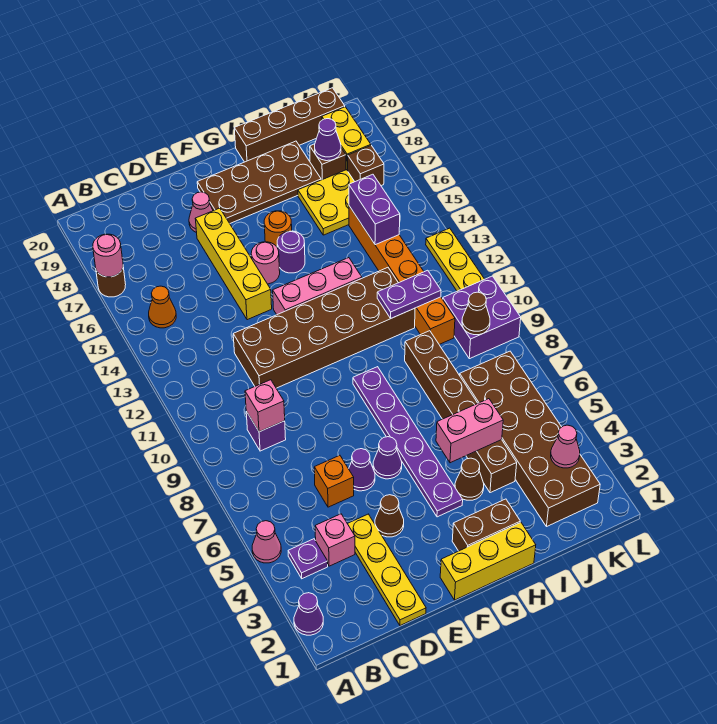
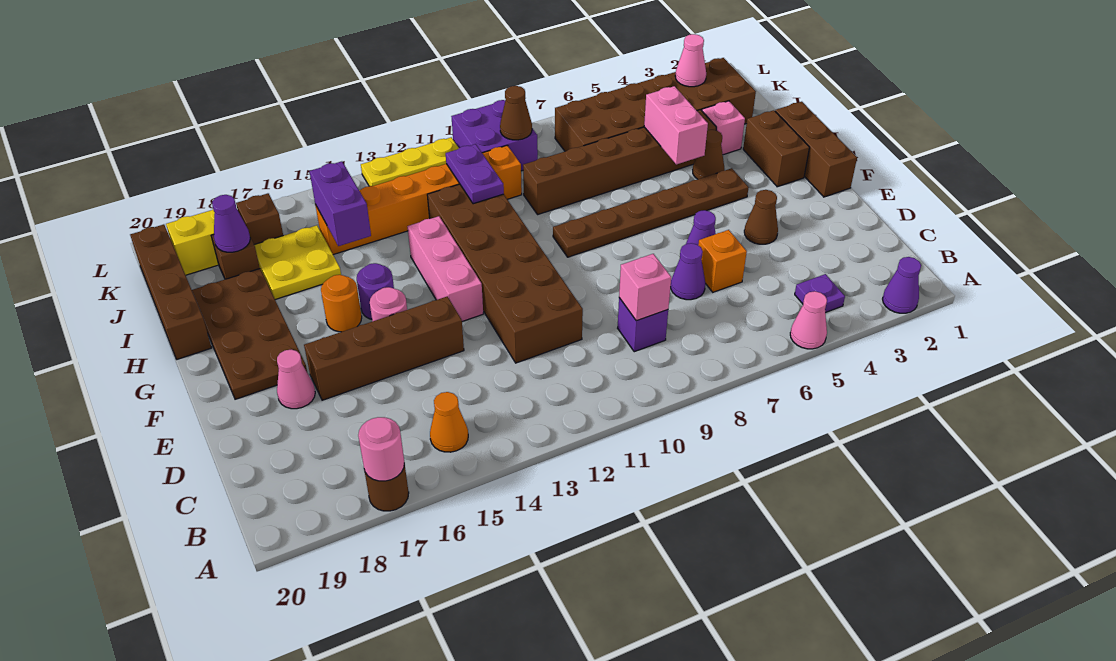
pink 1x1 brick [315,514,355,566] -> pink 1x1 brick moved to [702,101,745,155]
yellow 1x4 plate [347,514,426,626] -> none
yellow 1x4 brick [195,208,272,320] -> brown 1x4 brick [304,296,464,400]
yellow 1x3 brick [440,522,536,600] -> brown 1x3 brick [775,102,857,197]
purple 1x1 cone [373,437,402,479] -> purple 1x1 cone moved to [671,243,705,300]
purple 1x6 plate [353,367,463,517] -> brown 1x6 plate [553,168,749,257]
purple 1x2 brick [349,174,400,245] -> purple 1x2 brick turned to [310,161,371,246]

